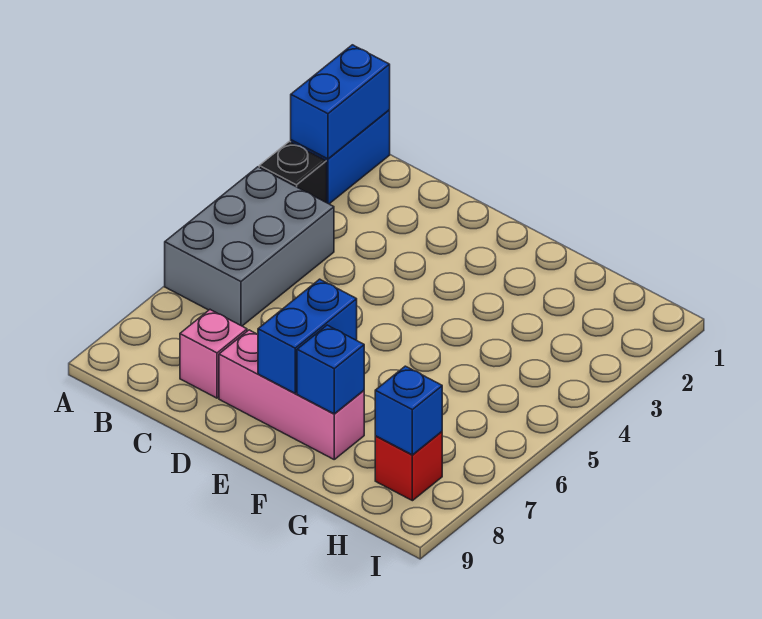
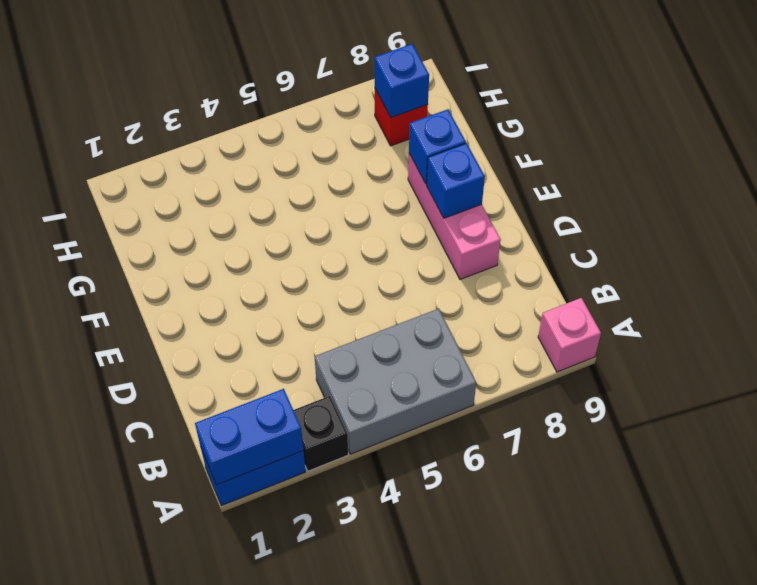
pink 1x1 brick [180,310,247,398] -> pink 1x1 brick moved to [538,298,601,372]
blue 1x2 brick [258,279,357,393] -> blue 1x1 brick [427,143,485,218]

